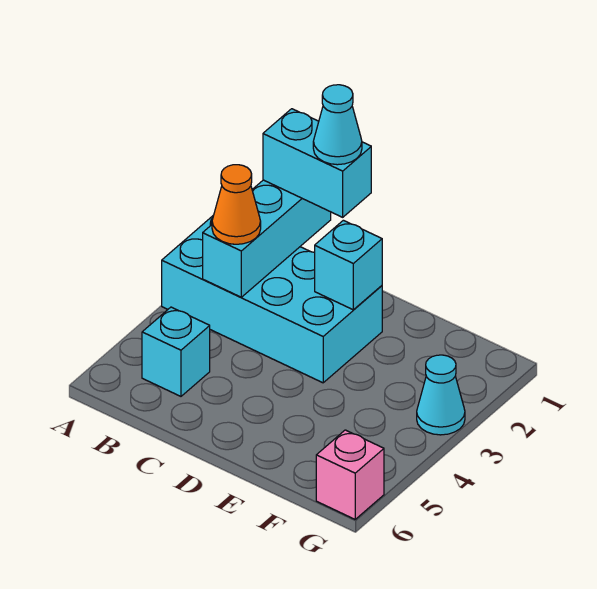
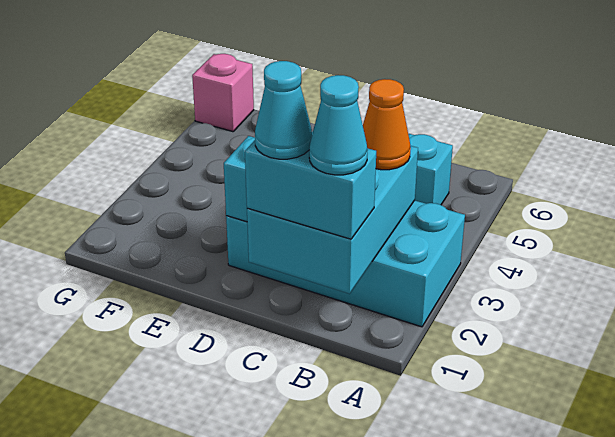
cyan 1x3 brick [203,180,331,297] -> cyan 2x3 brick [247,132,418,294]
cyan 1x1 cone [417,355,465,435] -> cyan 1x1 cone moved to [309,75,367,175]

